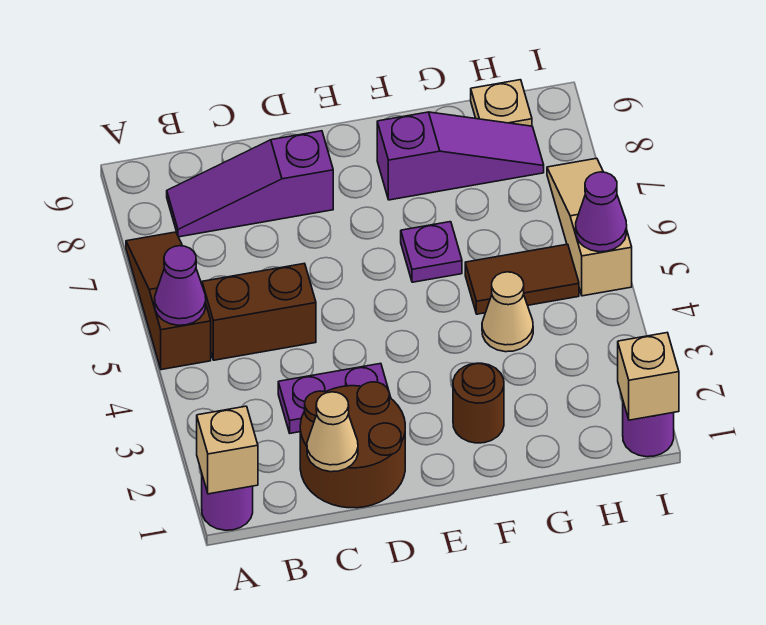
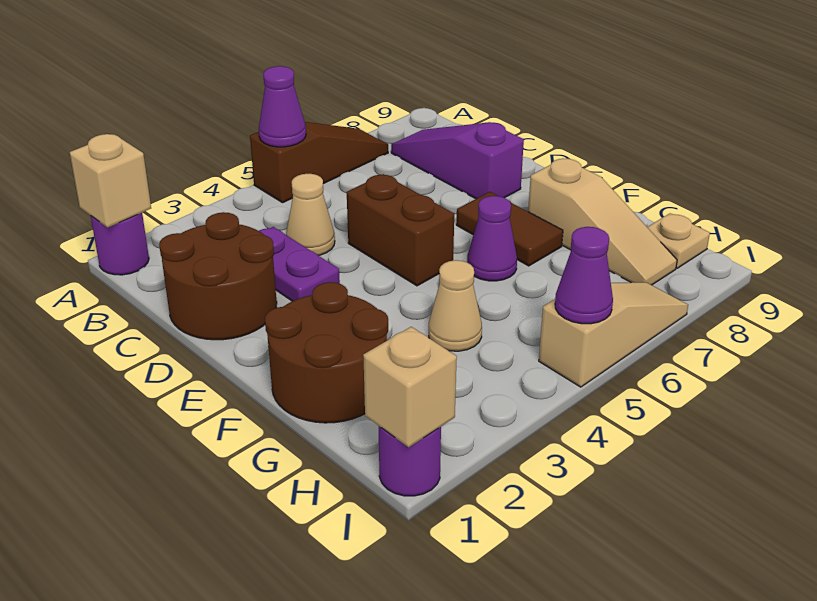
brown 1x2 brick [202,263,316,360] -> brown 1x2 brick moved to [347,174,454,286]
tan 1x1 cone [307,392,358,472] -> tan 1x1 cone moved to [286,174,335,256]
brown 1x1 round brick [453,363,504,443] -> brown 2x2 round brick [265,282,388,423]
purple 1x1 plate [401,222,462,282] -> purple 1x1 cone [467,196,517,281]
purple 1x3 slope [377,112,544,200] -> tan 1x3 slope [528,159,677,285]
brown 1x2 tile [465,244,579,314] -> brown 1x2 tile moved to [456,192,563,266]

